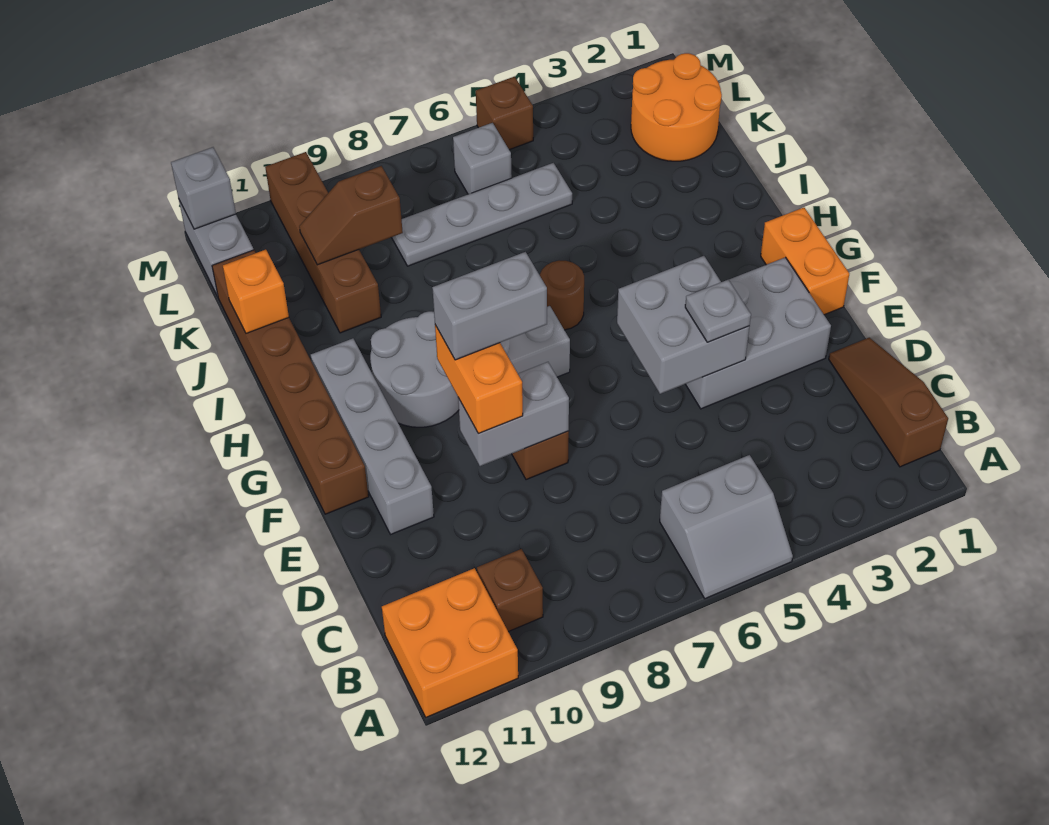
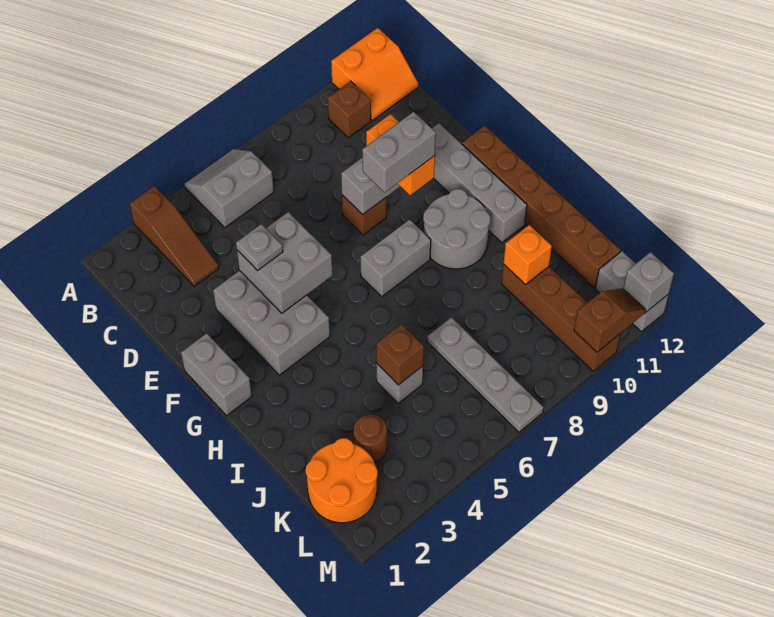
orange 2x2 brick [382,568,518,717] -> orange 2x2 slope [331,28,418,120]
brown 1x3 slope [829,338,948,467] -> brown 1x3 slope moved to [130,186,219,287]
grey 2x3 brick [686,257,831,409] -> grey 2x3 brick turned to [213,270,330,375]
orange 1x2 brick [761,208,849,315] -> grey 1x2 brick [181,333,252,416]
brown 1x1 round brick [540,260,584,330] -> brown 1x1 round brick moved to [354,415,387,462]
orange 1x1 brick [223,250,289,333] -> orange 1x1 brick moved to [503,225,552,285]
grey 1x4 plate [391,163,572,266] -> grey 1x4 plate turned to [427,317,544,432]
brown 1x2 slope [299,166,403,265] -> brown 1x2 slope moved to [574,288,645,352]
grey 1x1 brick [453,123,512,194] -> grey 1x1 brick moved to [376,363,423,403]
brown 1x1 brick [476,77,533,150] -> brown 1x1 brick moved to [376,324,424,385]

